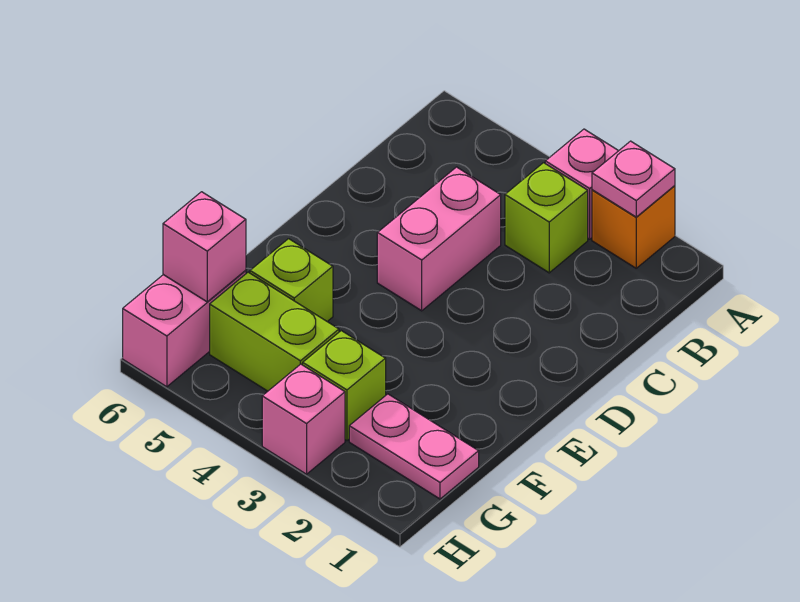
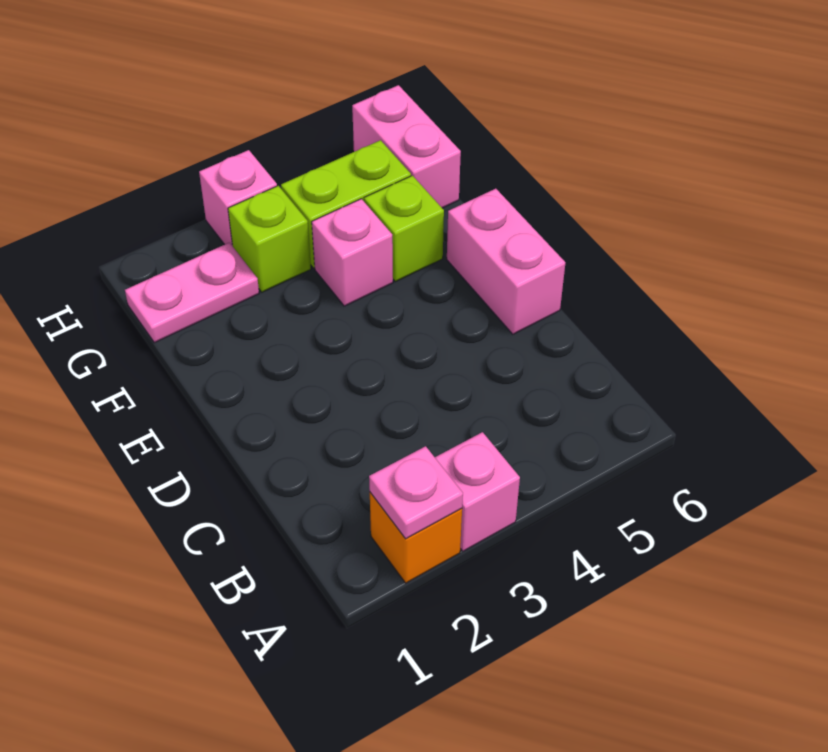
lime 1x1 brick [505,163,588,273] -> none
pink 1x2 brick [377,167,501,311] -> pink 1x2 brick moved to [447,189,565,334]
pink 1x1 brick [163,192,246,302] -> pink 1x1 brick moved to [312,199,393,306]

